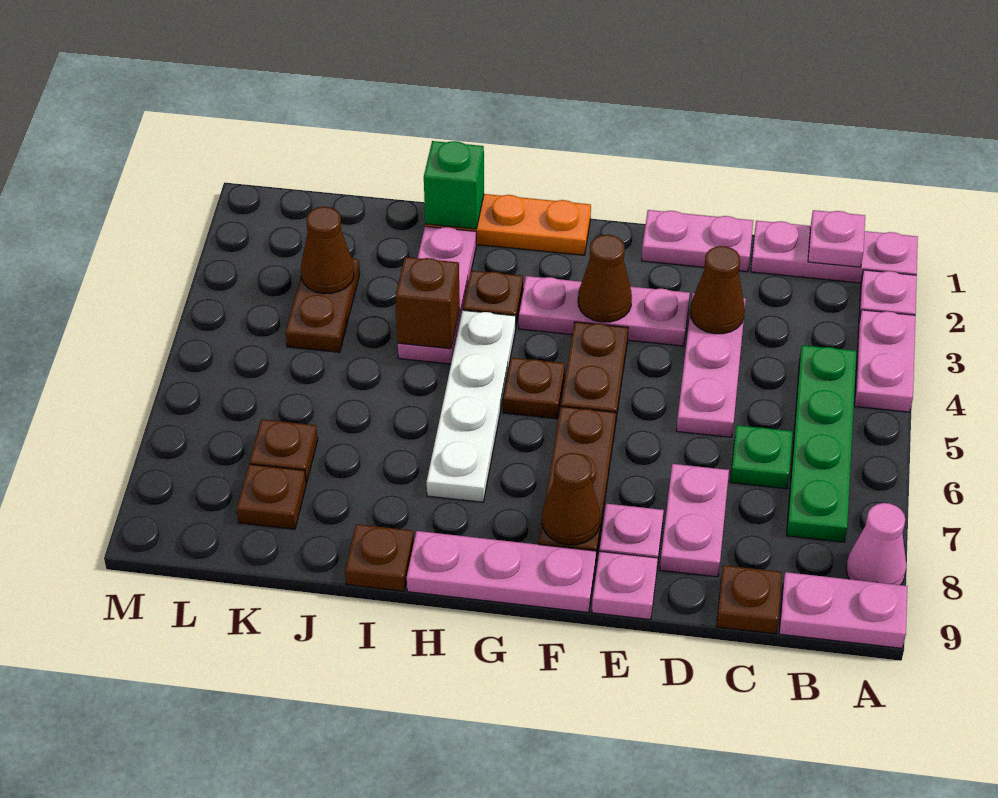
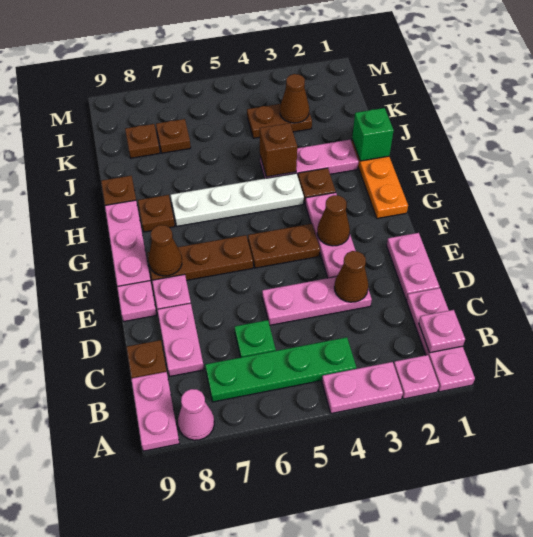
pink 1x2 plate [660,464,729,577] -> pink 1x2 plate turned to [157,303,204,376]
brown 1x1 plate [503,358,565,419] -> brown 1x1 plate moved to [138,195,175,232]

